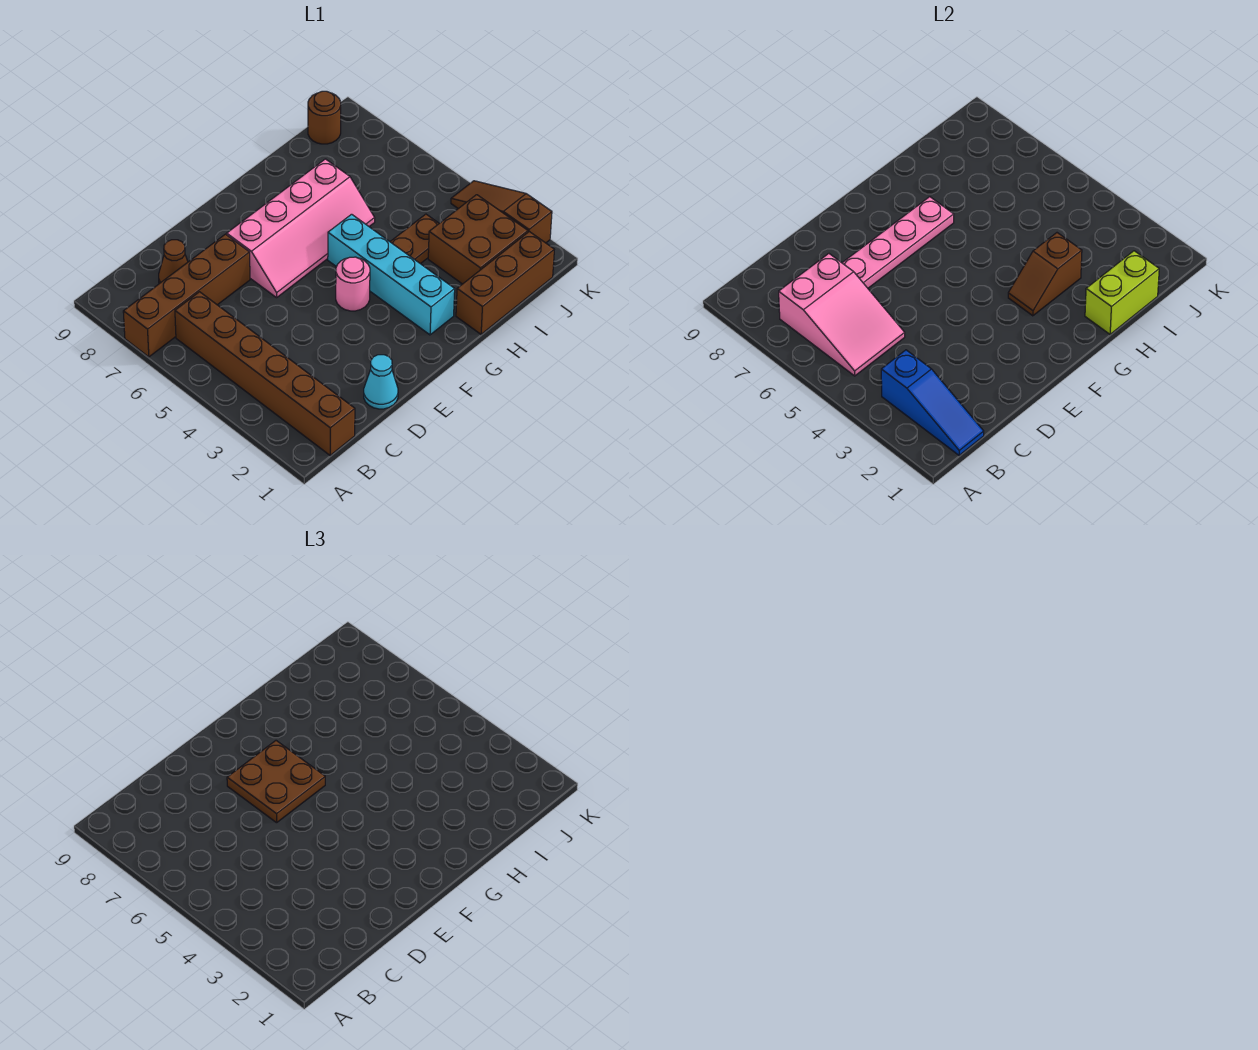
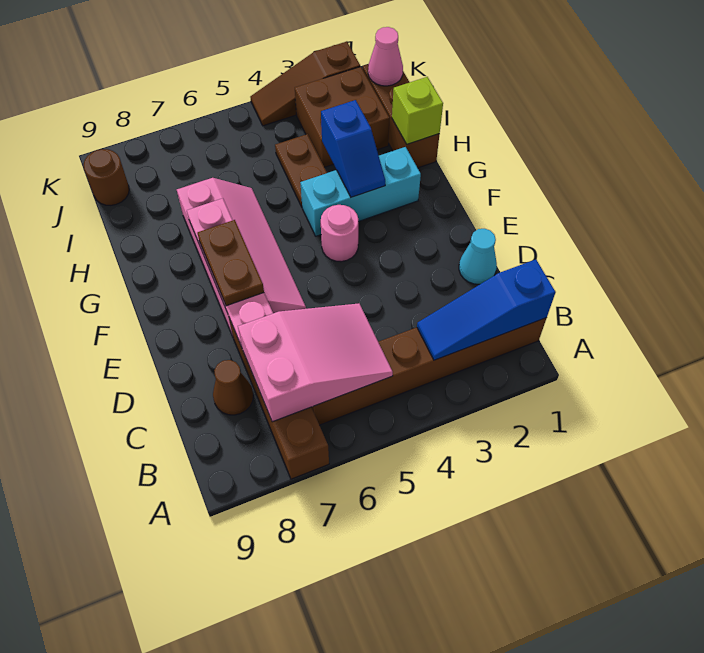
blue 1x3 slope [881,350,984,455] -> blue 1x3 slope turned to [417,260,556,360]
brown 2x2 plate [227,741,325,823] -> brown 1x2 plate [198,220,264,306]
cyan 1x4 brick [328,214,455,335] -> cyan 1x3 brick [300,147,421,236]
brown 1x2 slope [1008,233,1082,316] -> blue 1x2 slope [321,100,385,197]
lime 1x2 brick [1085,251,1159,334] -> lime 1x1 brick [392,77,443,144]
none -> pink 1x1 cone [368,27,403,86]

